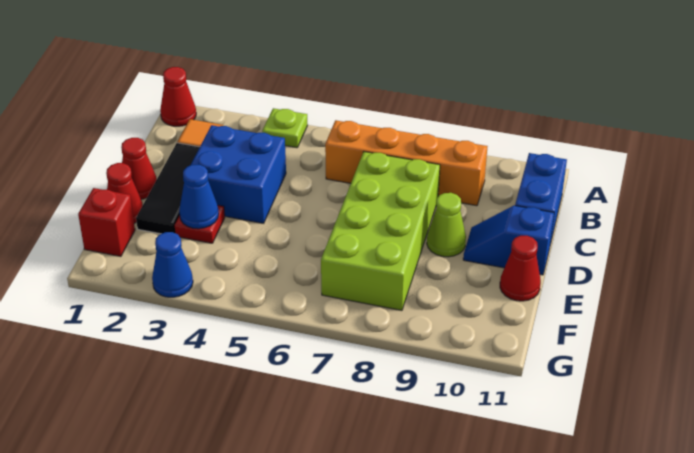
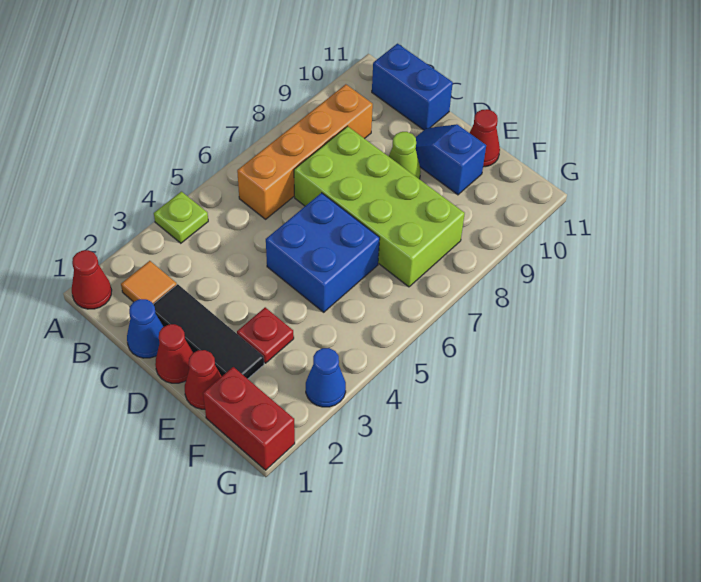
blue 2x2 brick [191,125,286,223] -> blue 2x2 brick moved to [266,193,380,312]
blue 1x2 slope [463,205,554,275] -> blue 1x2 slope turned to [415,124,486,195]
blue 1x1 cone [179,165,219,229] -> blue 1x1 cone moved to [127,299,163,358]
red 1x1 brick [78,188,135,256] -> red 1x2 brick [203,367,295,470]

